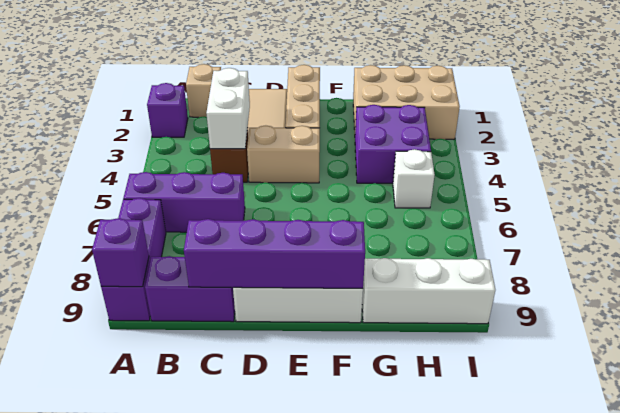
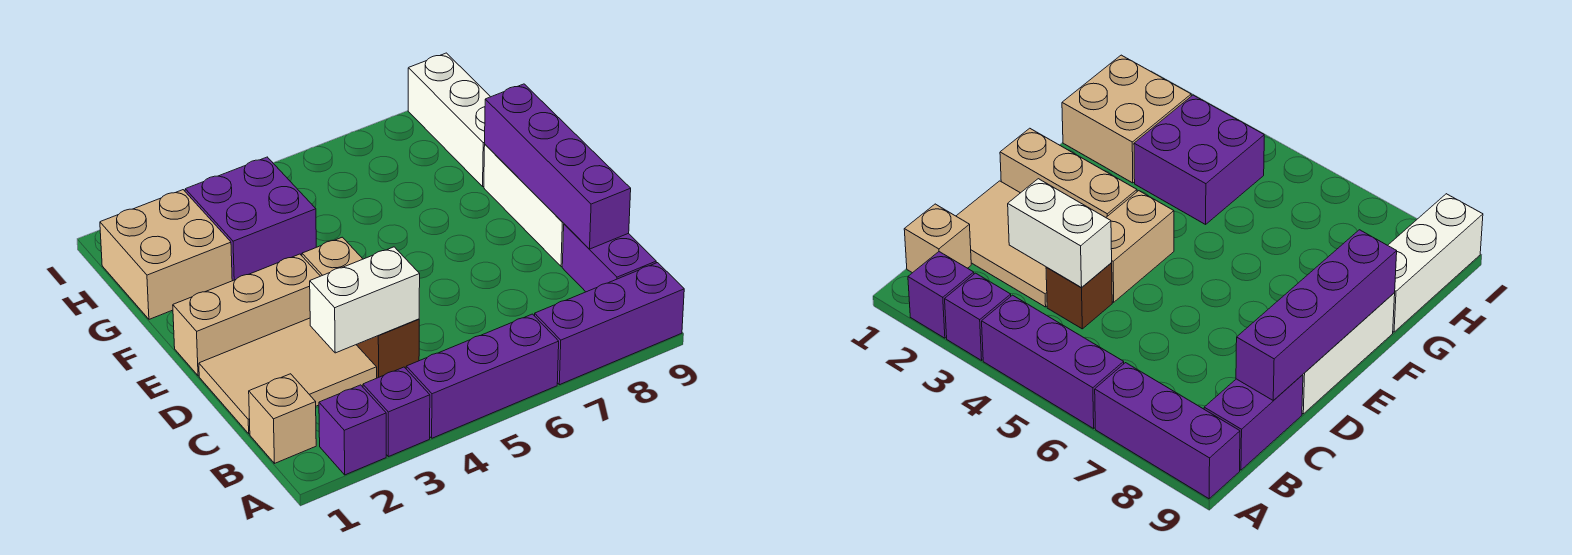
purple 1x3 brick [123,172,245,232] -> purple 1x3 brick turned to [406,314,559,438]
purple 1x1 brick [92,218,149,287] -> purple 1x1 brick moved to [363,367,430,457]
tan 2x3 brick [353,65,460,139] -> tan 2x2 brick [100,190,232,319]
white 1x1 brick [393,149,435,208] -> none

